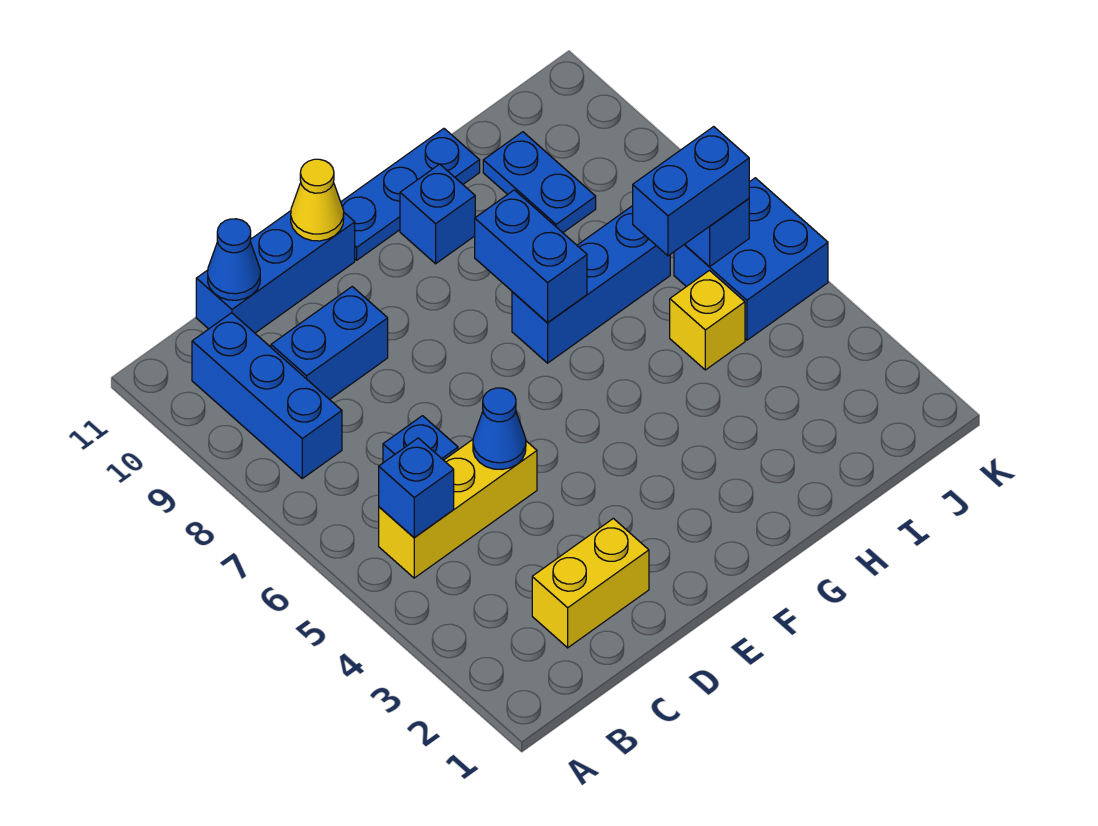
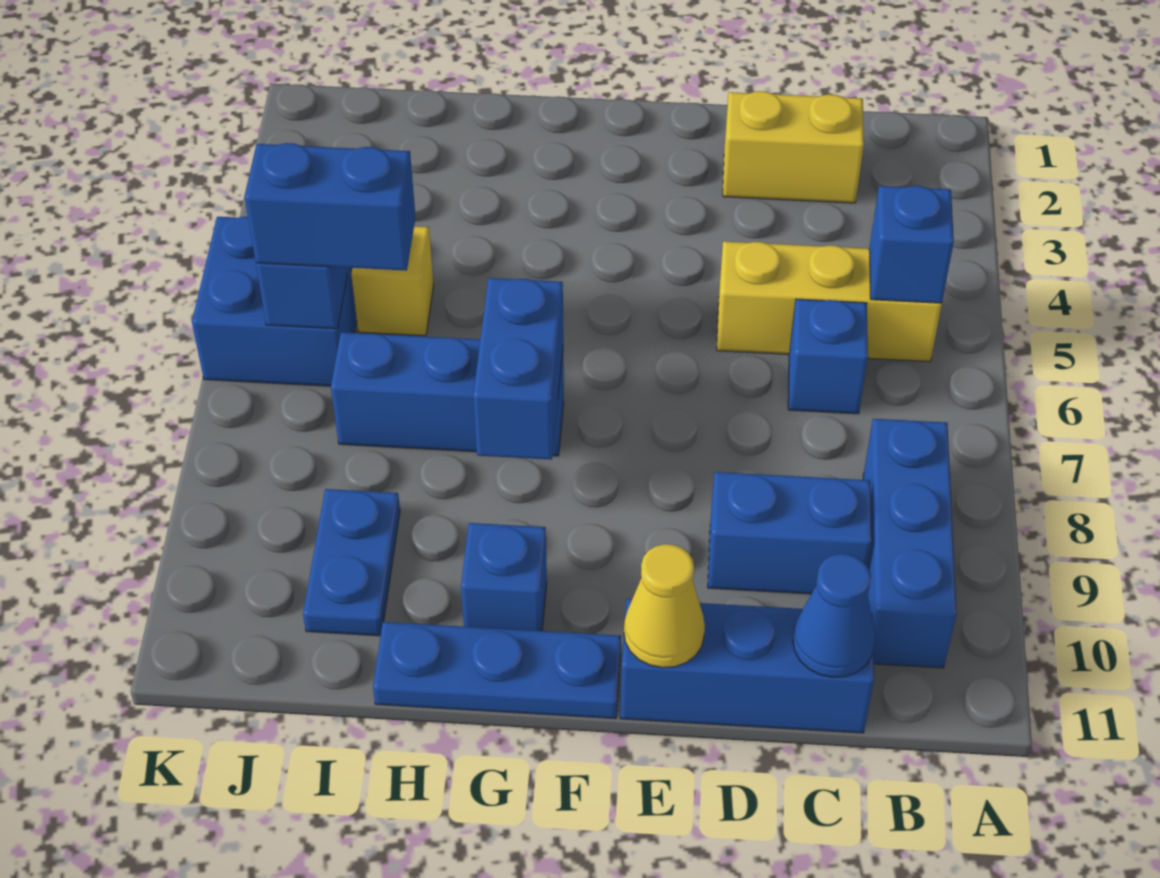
blue 1x1 cone [473,388,526,469] -> none

